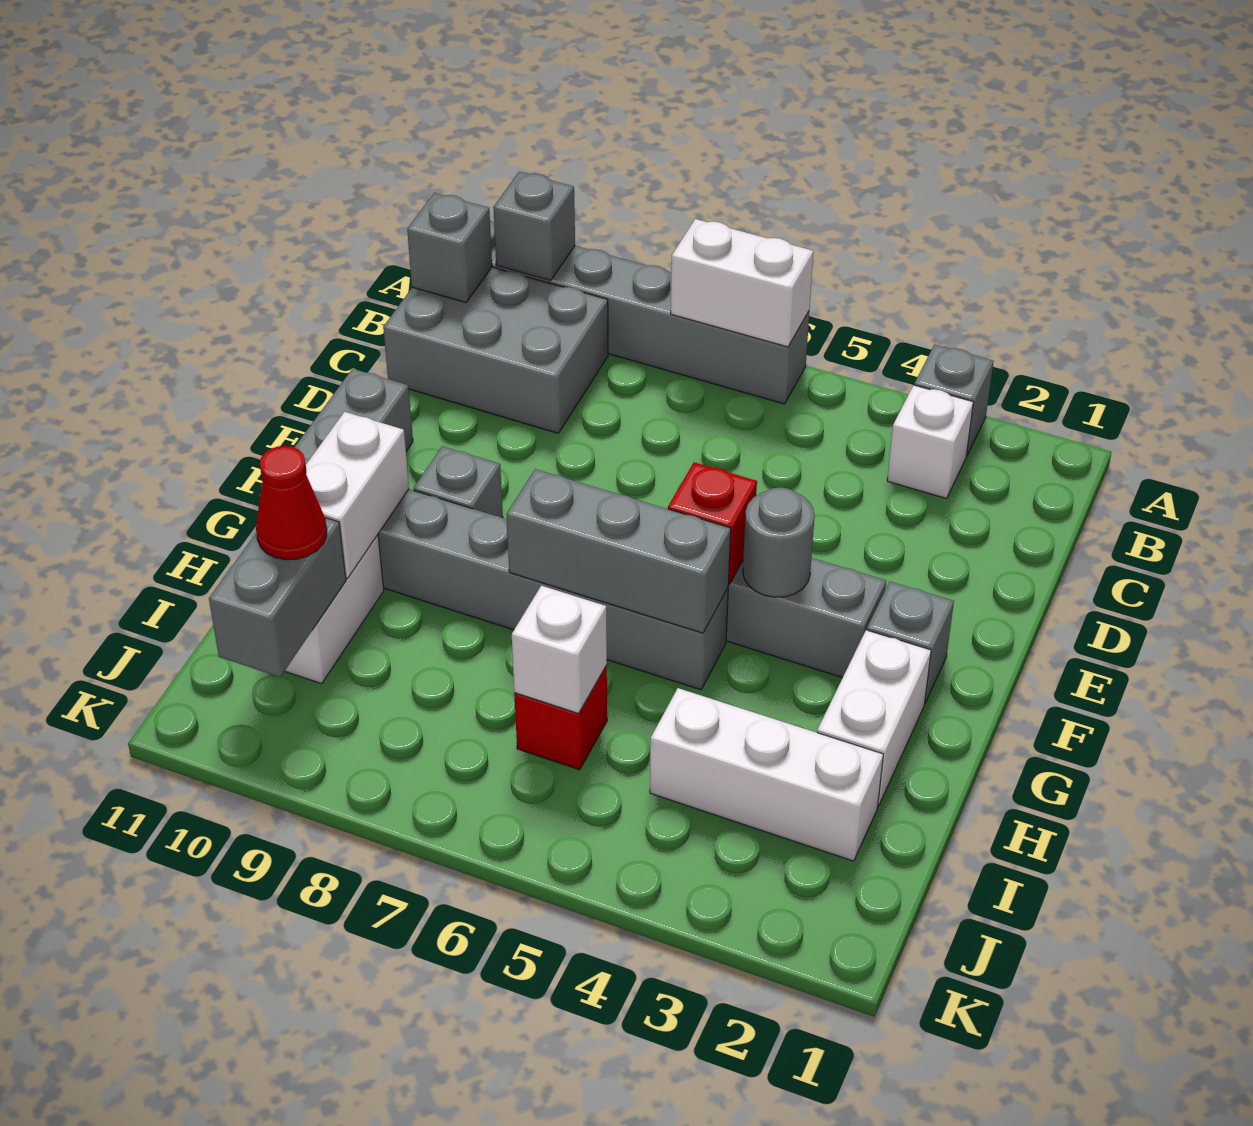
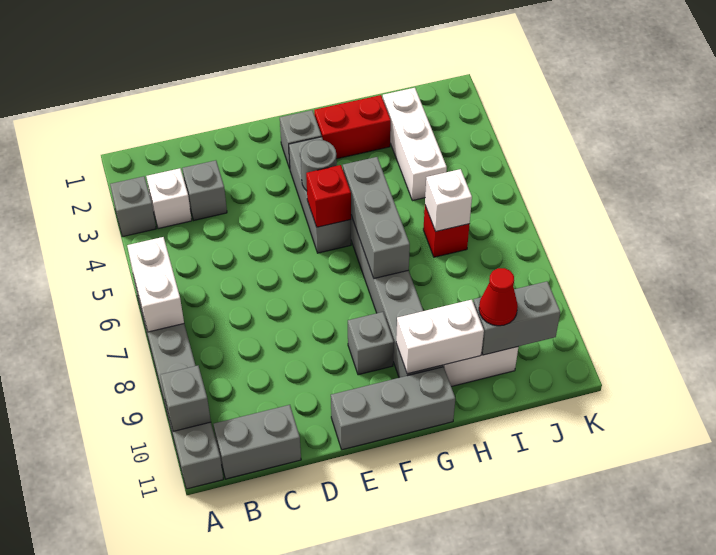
grey 2x3 brick [383,267,608,433] -> grey 1x2 brick [213,405,301,479]
grey 1x1 brick [407,193,492,303] -> grey 1x1 brick moved to [182,160,227,220]
white 1x2 brick [817,630,931,806] -> red 1x2 brick [314,95,391,159]

